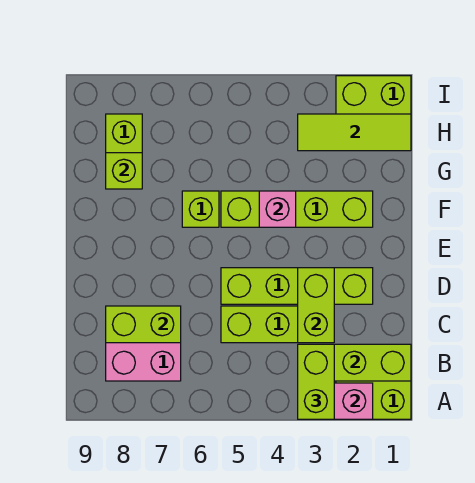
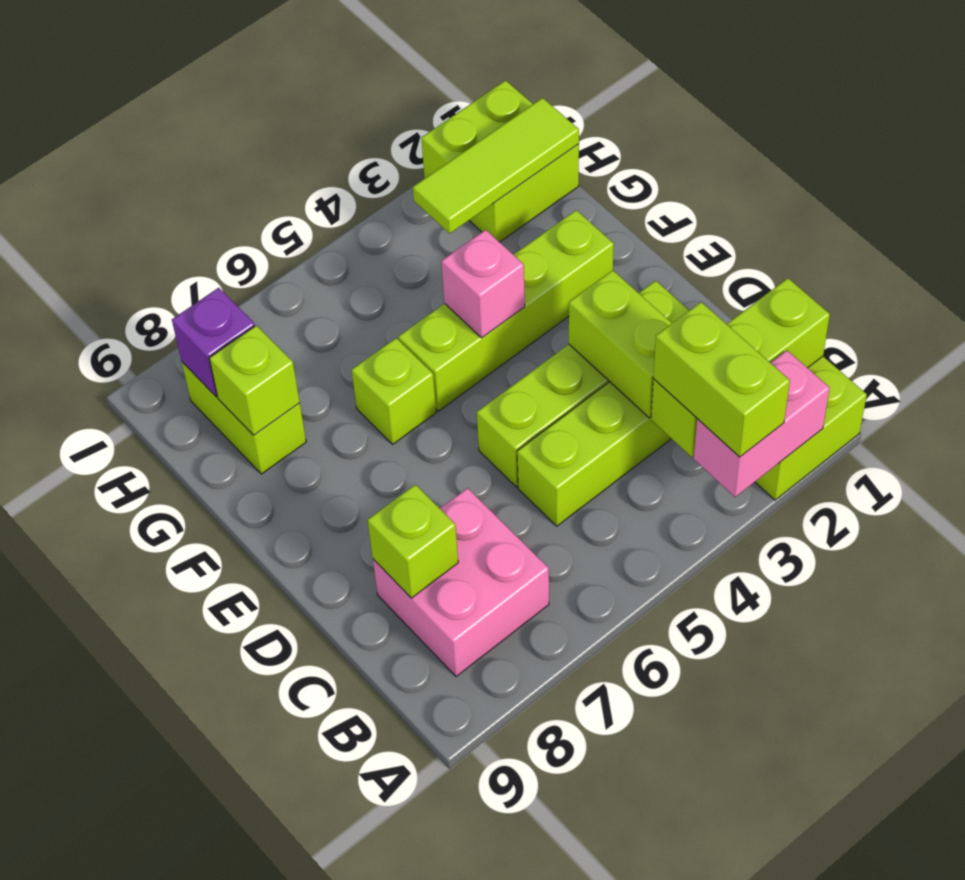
lime 1x2 brick [106,306,181,343] -> lime 1x1 brick [368,484,458,598]
none -> purple 1x1 brick [172,288,255,397]

